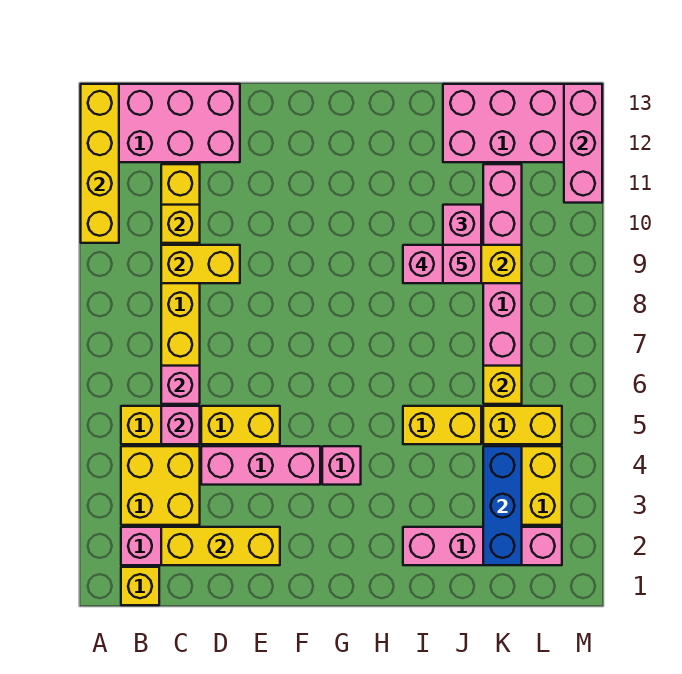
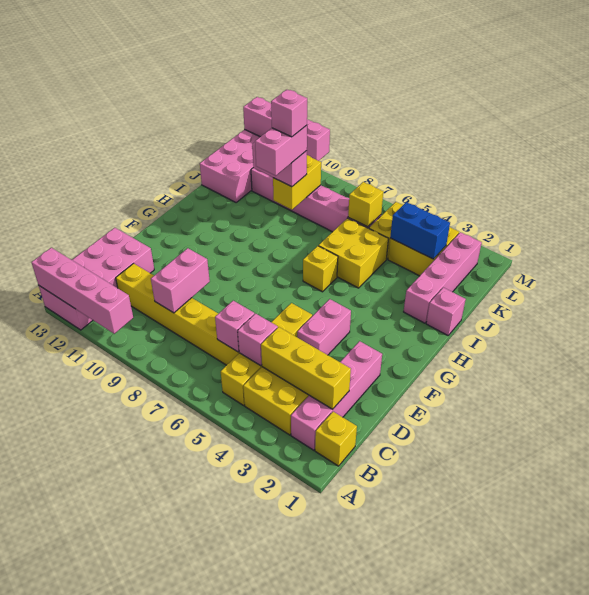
yellow 1x4 brick [81,84,119,243] -> pink 1x4 brick [32,248,133,334]
yellow 1x3 brick [161,527,280,565] -> yellow 1x3 brick turned to [261,327,351,409]
yellow 1x2 brick [161,245,240,283] -> pink 1x2 brick [151,248,210,313]
yellow 1x1 brick [161,205,200,243] -> yellow 1x1 brick moved to [303,246,338,292]
pink 1x3 brick [201,446,320,485] -> pink 1x2 brick [297,299,351,355]
pink 1x1 brick [322,446,361,485] -> pink 1x1 brick moved to [426,288,466,335]
yellow 1x2 brick [403,406,481,444] -> yellow 2x2 brick [319,218,388,288]
blue 1x3 brick [483,446,522,565] -> blue 1x2 brick [390,202,450,259]
pink 1x3 brick [564,84,602,203] -> pink 1x4 brick [243,97,330,161]

